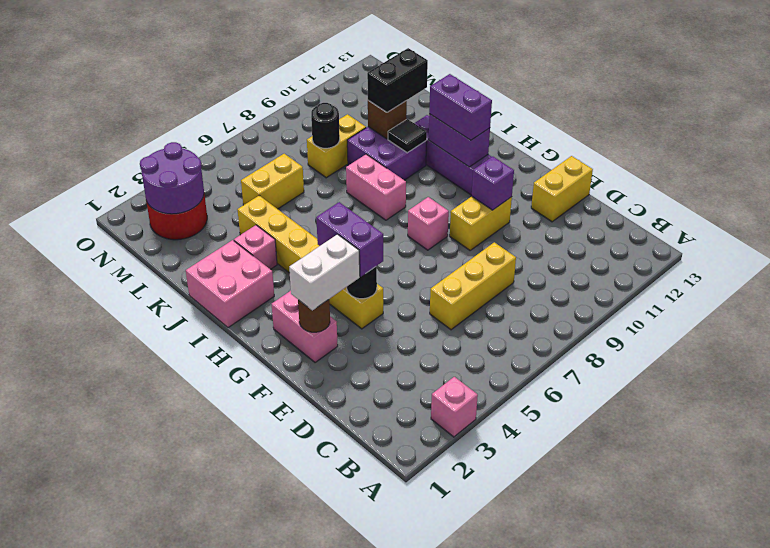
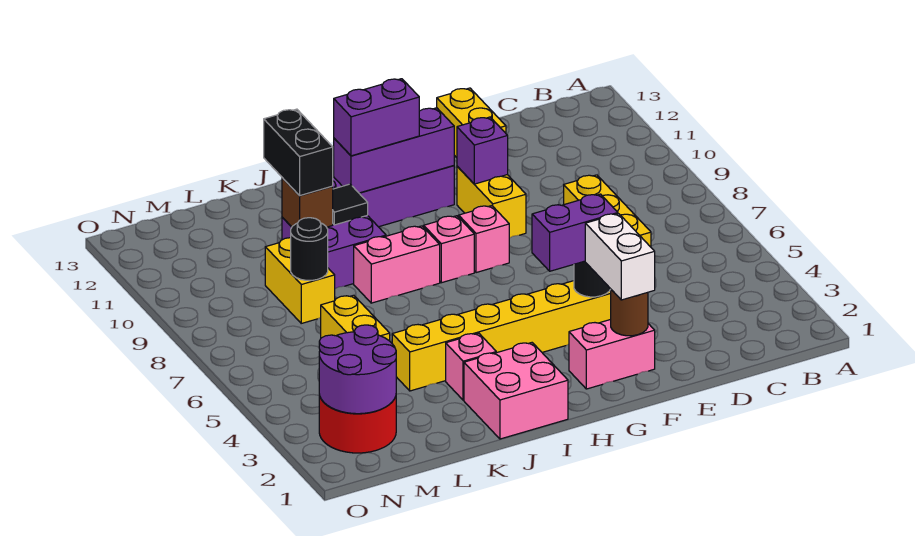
pink 1x1 brick [431,377,478,437] -> pink 1x1 brick moved to [424,216,474,283]
purple 1x2 brick [429,114,490,167] -> purple 1x3 brick [334,108,454,193]

